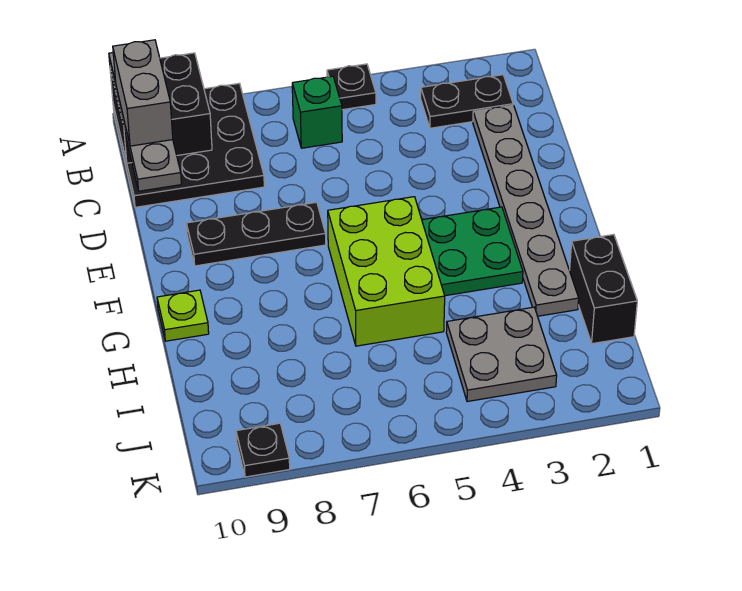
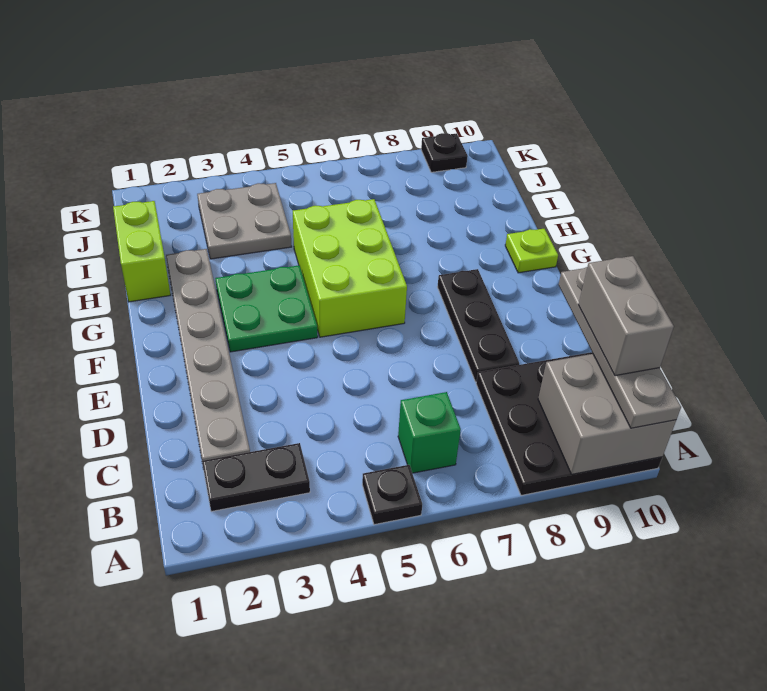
black 2x2 brick [110,53,212,163] -> grey 2x2 brick [538,354,676,474]
black 1x3 plate [186,202,326,266] -> black 1x3 plate turned to [437,269,519,382]
black 1x2 brick [570,235,637,344] -> lime 1x2 brick [113,201,171,302]

